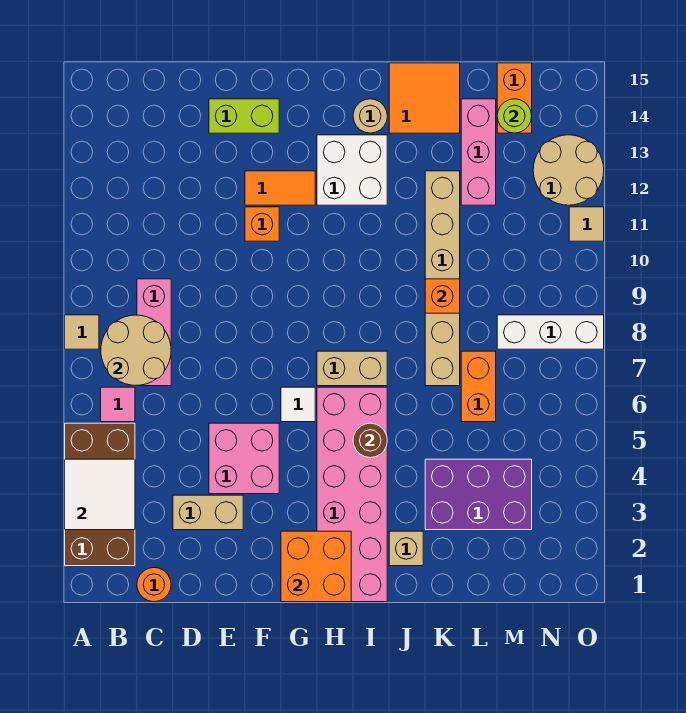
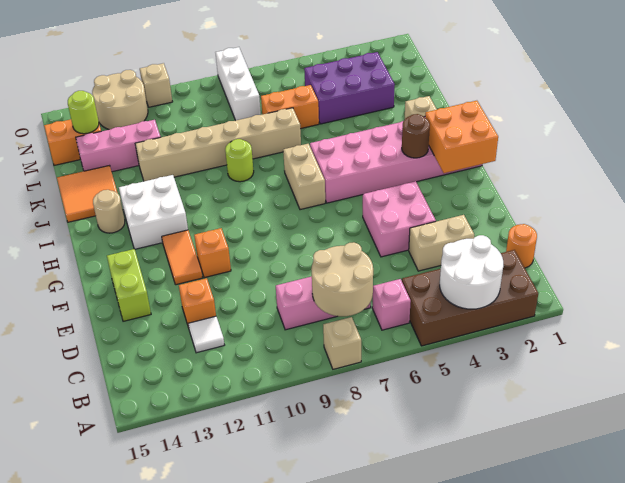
white 2x2 tile [65,459,135,530] -> white 2x2 round brick [440,235,503,309]
tan 1x1 tile [65,315,99,349] -> tan 1x1 brick [323,317,361,369]
pink 1x1 tile [101,387,135,422] -> pink 1x1 brick [372,279,411,330]
tan 1x2 brick [173,495,243,530] -> tan 1x2 brick turned to [409,215,474,271]
white 1x1 tile [281,387,315,422] -> white 1x1 tile moved to [188,316,224,353]
brown 1x1 round brick [353,423,387,458] -> brown 1x1 round brick moved to [402,114,430,158]
none -> lime 1x1 round brick [225,139,254,182]
purple 2x3 brick [425,459,532,530] -> purple 2x3 brick turned to [304,52,395,124]
orange 1x1 brick [425,279,460,313] -> orange 1x1 brick moved to [179,278,216,328]
tan 1x1 tile [569,207,604,241] -> tan 1x1 brick [140,63,173,107]

